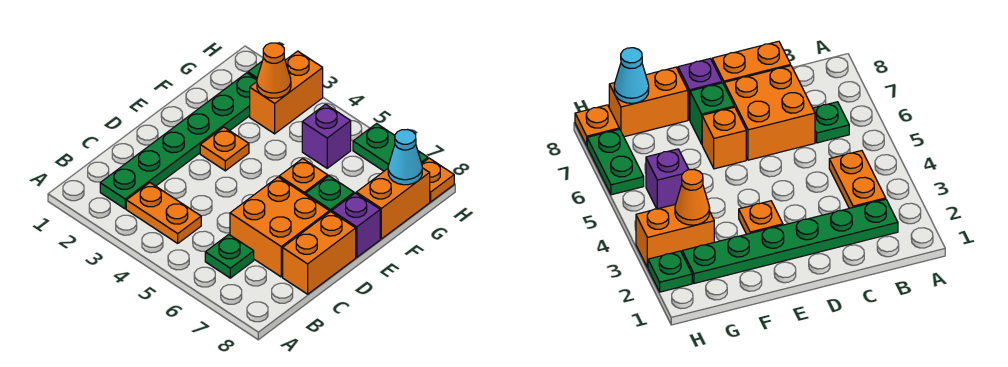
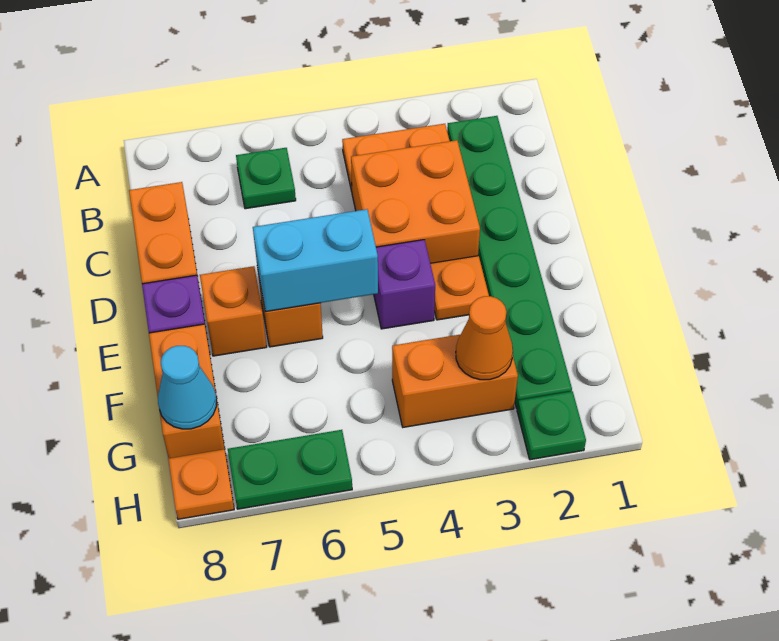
orange 2x2 brick [230,177,329,277] -> orange 2x2 brick moved to [351,140,480,263]
none -> cyan 1x2 brick [253,209,378,312]
green 1x1 brick [306,176,354,212] -> orange 1x1 brick [200,266,267,356]
orange 1x2 brick [250,51,323,134] -> orange 1x2 brick turned to [392,335,518,427]
purple 1x1 brick [302,104,351,168] -> purple 1x1 brick moved to [374,240,435,329]

